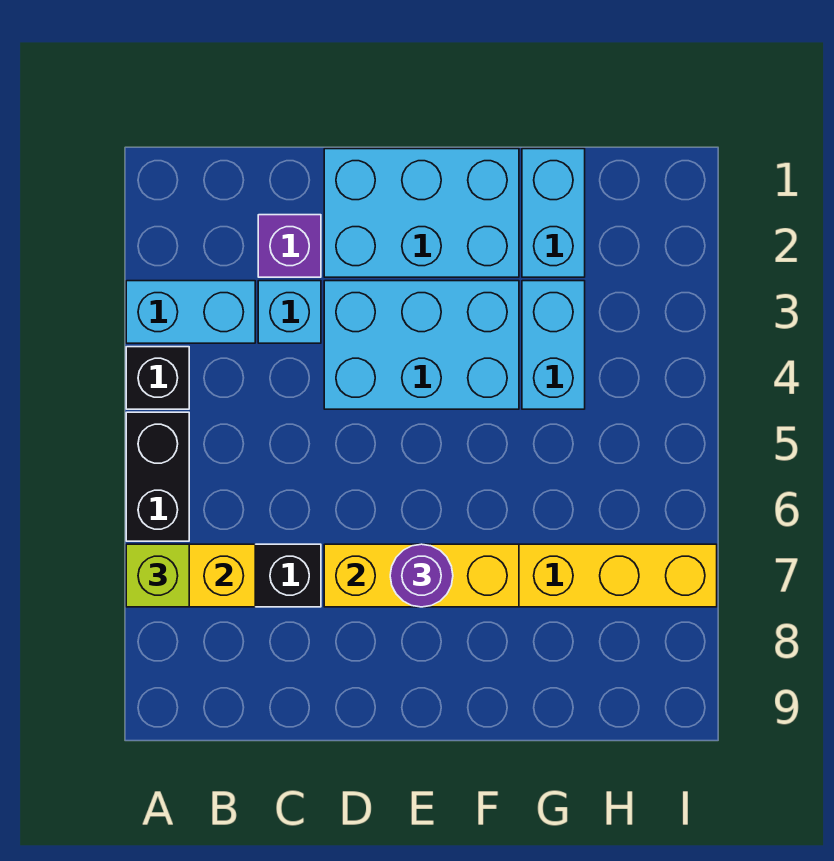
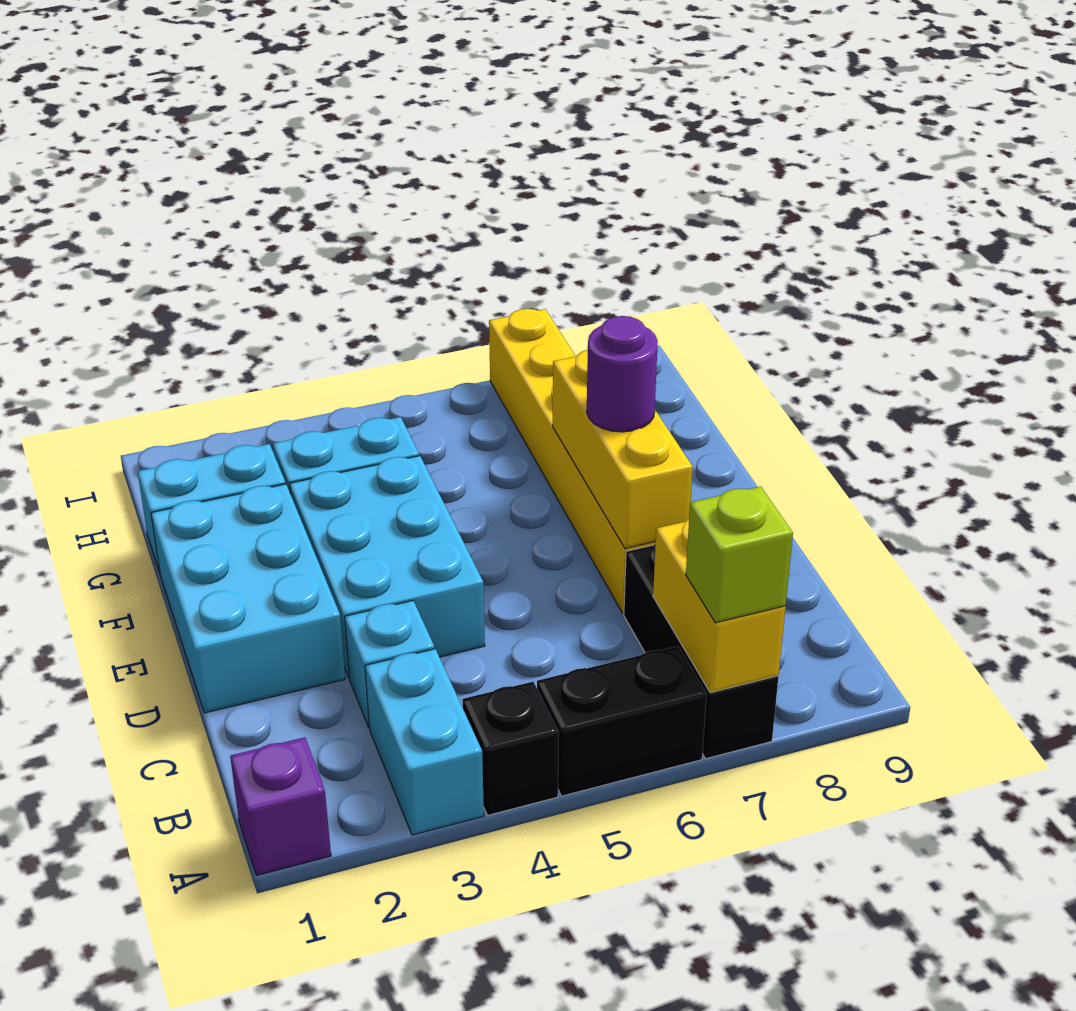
purple 1x1 brick [258,215,321,277] -> purple 1x1 brick moved to [230,737,331,876]

